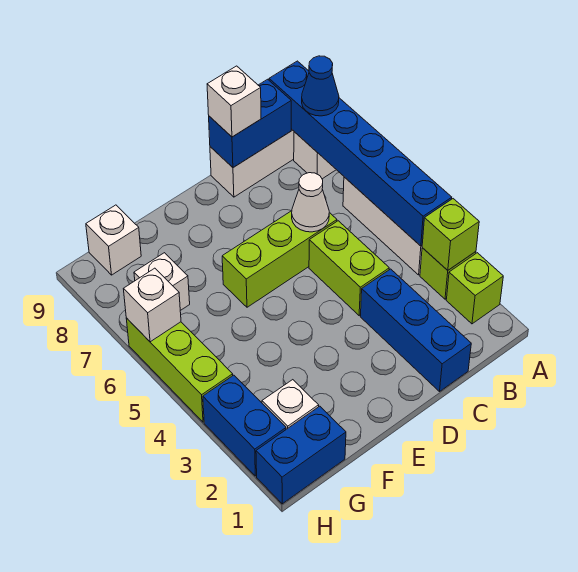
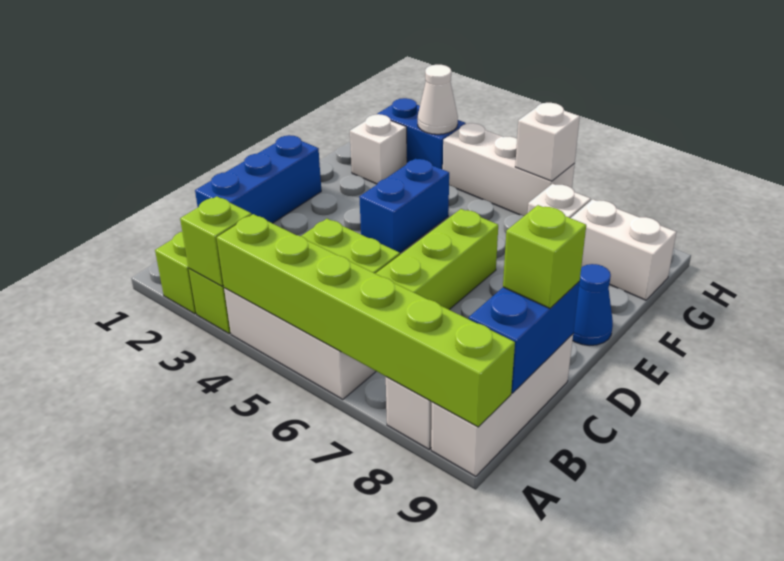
blue 1x6 brick [269,61,452,246] -> lime 1x6 brick [217,214,515,427]
blue 1x1 cone [302,56,339,116] -> blue 1x1 cone moved to [573,264,613,345]
blue 1x3 brick [360,269,471,391] -> blue 1x3 brick turned to [195,135,321,223]
white 1x1 cone [292,173,329,232] -> white 1x1 cone moved to [418,65,458,134]
white 1x1 brick [207,66,261,137] -> lime 1x1 brick [503,205,586,308]
blue 1x2 brick [256,406,346,504] -> blue 1x2 brick moved to [359,159,449,253]
white 1x1 brick [86,205,141,275] -> white 1x2 brick [571,199,676,300]
lime 1x3 brick [126,318,233,422] -> white 1x3 brick [443,123,575,216]

